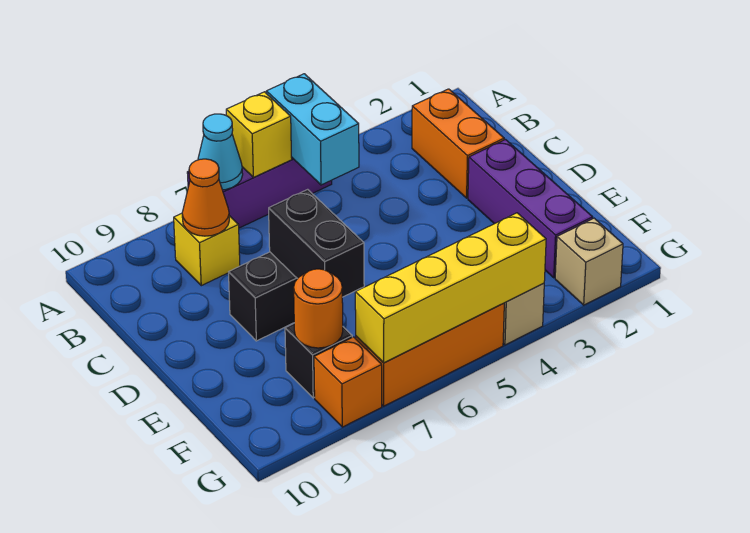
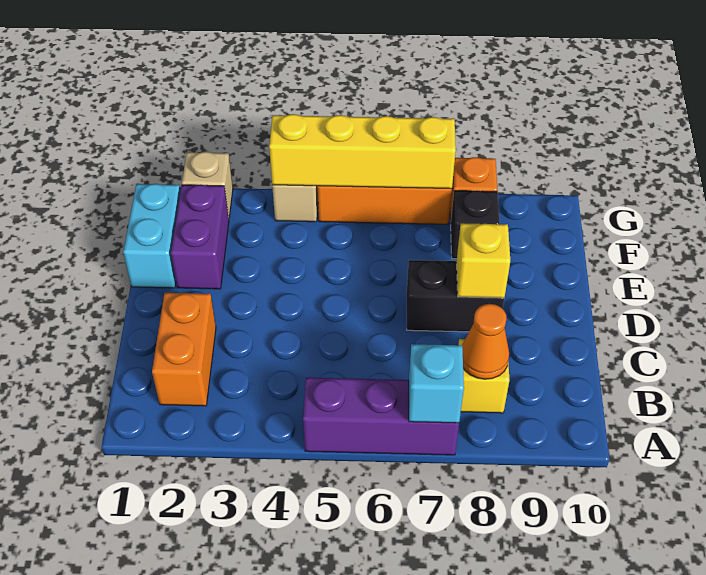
cyan 1x2 brick [266,74,359,185] -> cyan 1x2 brick moved to [123,184,180,288]
yellow 1x1 brick [226,92,292,177] -> yellow 1x1 brick moved to [457,223,510,298]
cyan 1x1 cone [198,114,243,190] -> cyan 1x1 brick [409,344,464,423]
purple 1x3 brick [468,140,593,278] -> purple 1x2 brick [171,185,229,289]
black 1x2 brick [269,189,364,297] -> none
orange 1x1 round brick [294,269,343,348] -> none

